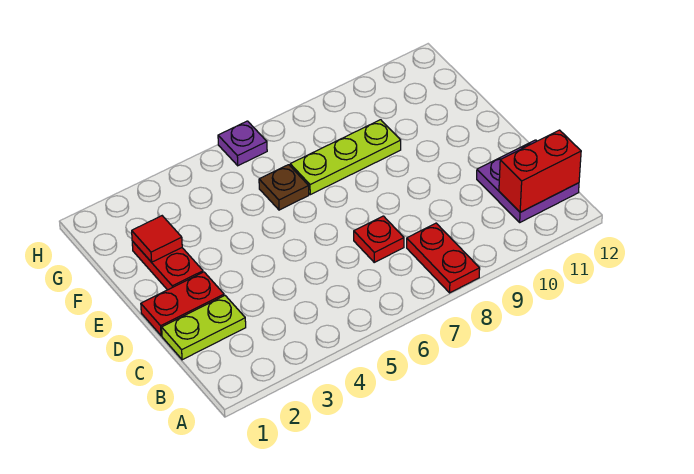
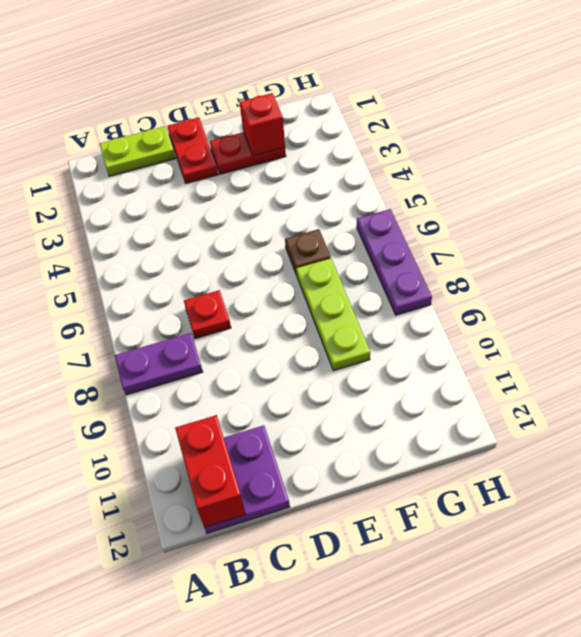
red 1x2 plate [407,223,480,293] -> purple 1x2 plate [115,333,203,395]
lime 1x2 plate [162,296,246,360] -> lime 1x2 plate turned to [100,126,175,176]
red 1x1 tile [132,216,182,262] -> red 1x1 brick [240,93,285,156]
purple 1x1 plate [218,121,267,166] -> purple 1x3 plate [357,209,432,315]

